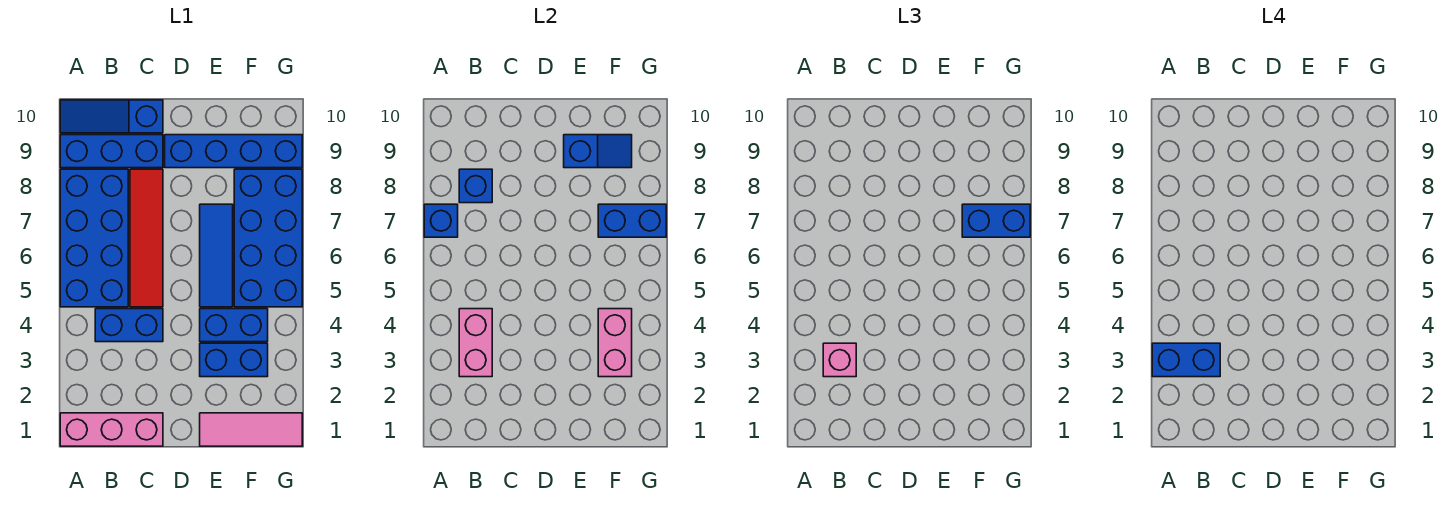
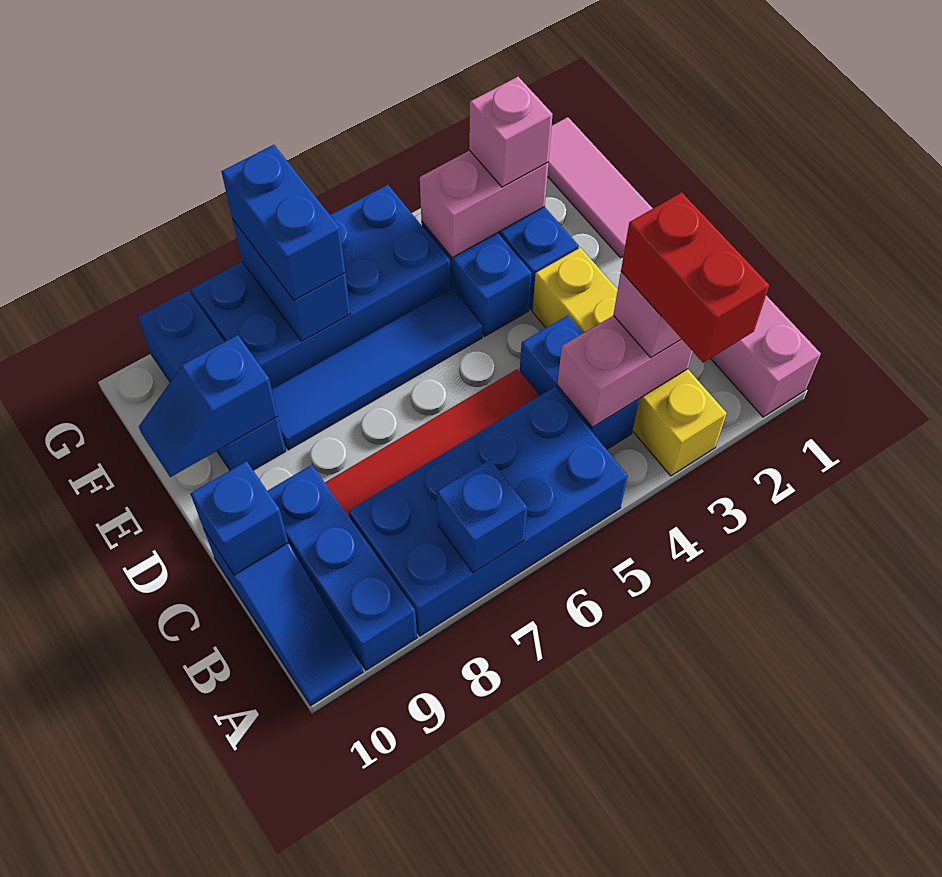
none -> yellow 1x4 brick [532,248,727,476]
blue 1x2 brick [1152,343,1220,377] -> red 1x2 brick [621,192,769,363]
blue 1x1 brick [459,169,492,203] -> blue 1x1 brick moved to [190,461,288,575]
blue 1x4 brick [165,135,302,168] -> blue 1x3 brick [138,291,286,470]
blue 1x3 tile [200,204,233,307] -> blue 1x4 tile [272,288,482,450]
blue 1x2 slope [564,135,632,168] -> blue 1x2 slope turned to [139,335,278,477]
none -> pink 1x1 brick [469,77,553,187]

